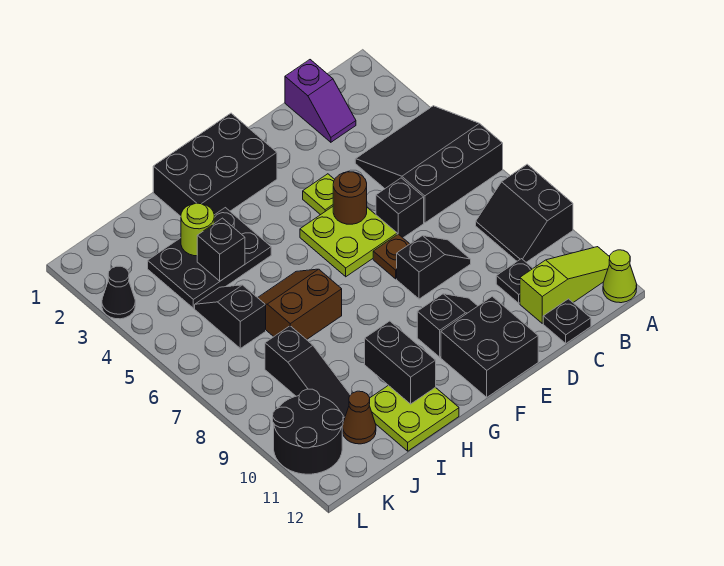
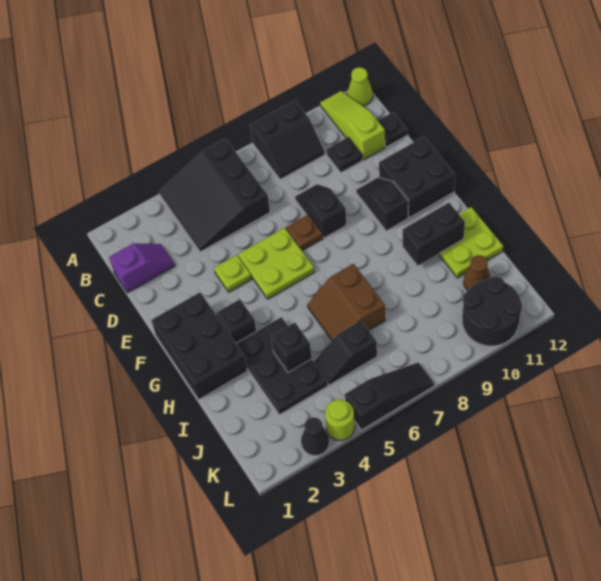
black 1x1 brick [376,178,424,238] -> black 1x1 brick moved to [216,299,256,343]
brown 1x1 round brick [333,172,367,224] -> none
lime 1x1 round brick [181,203,214,256] -> lime 1x1 round brick moved to [325,400,355,440]
black 1x3 slope [265,326,350,422] -> black 1x3 slope moved to [345,362,434,430]

